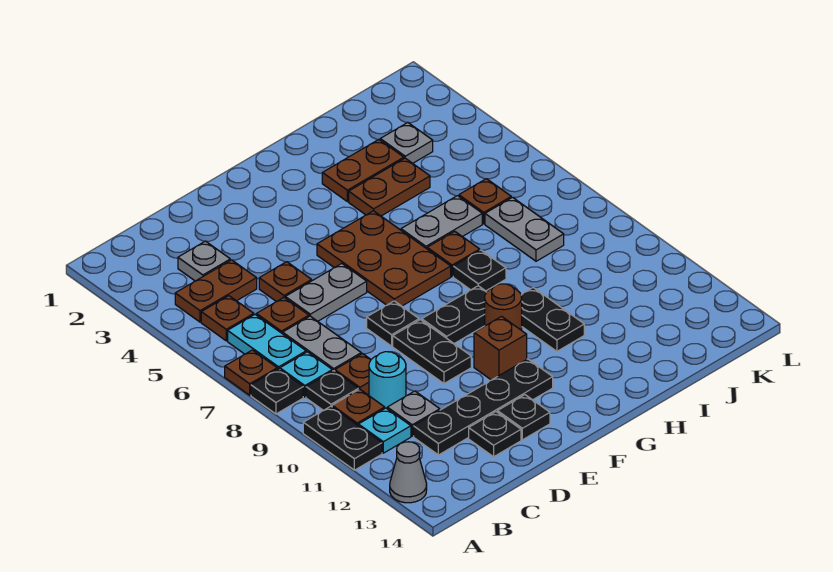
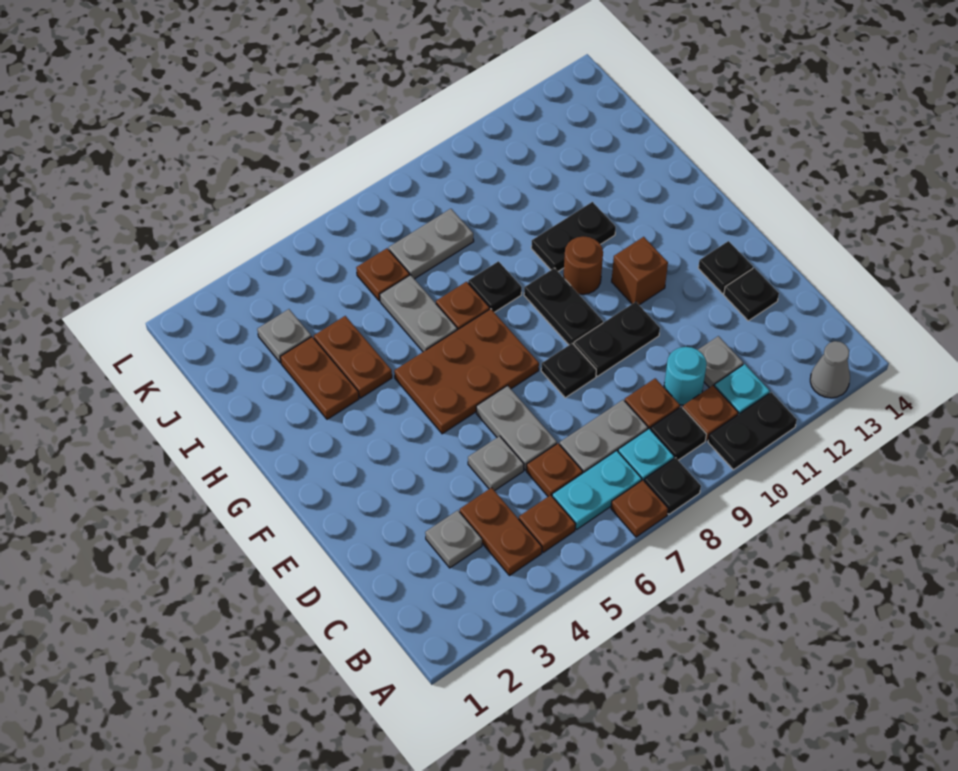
black 1x4 plate [414,359,553,455] -> none
brown 1x1 plate [259,262,312,302] -> grey 1x1 plate [468,436,524,491]

